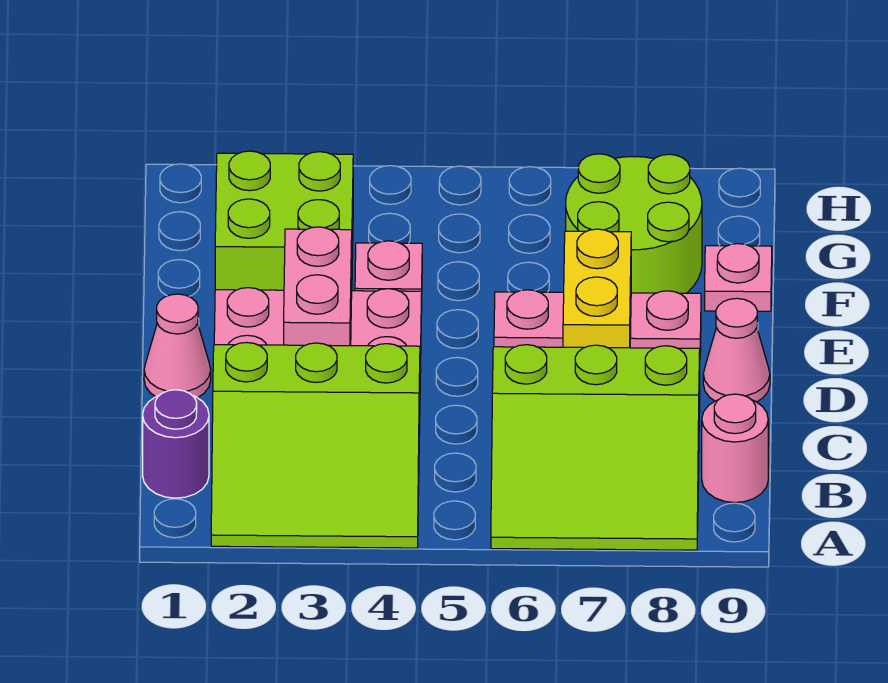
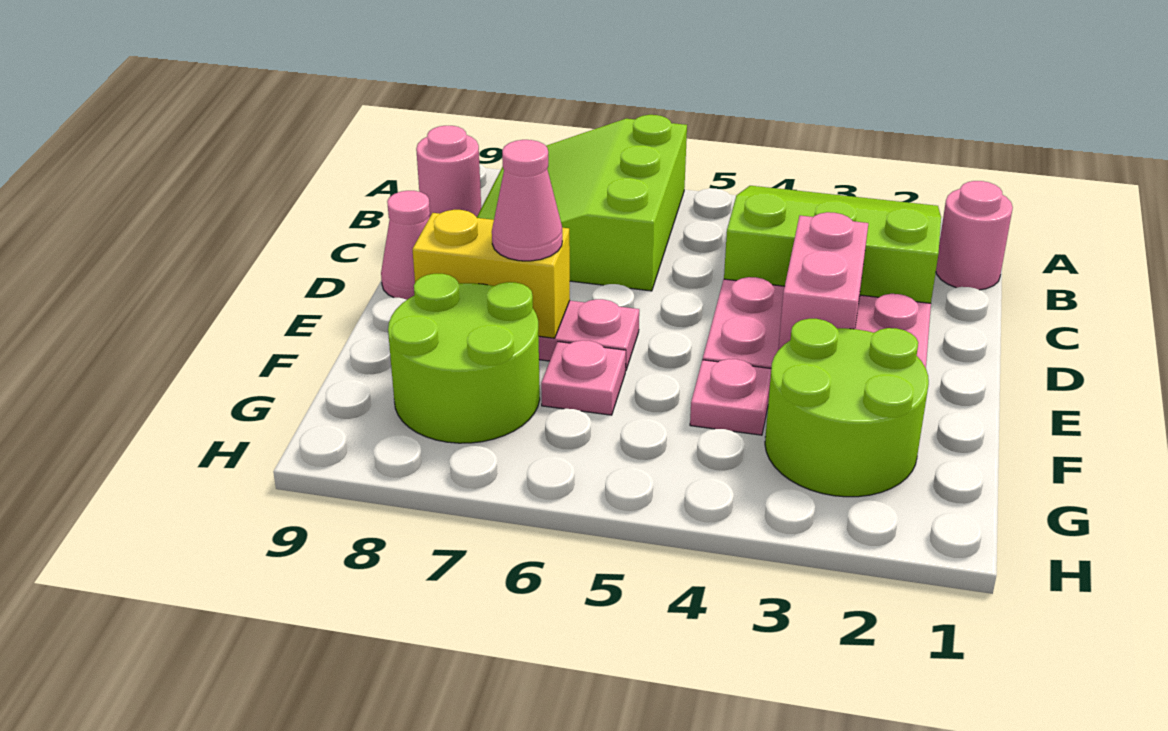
lime 3x3 slope [491,345,700,550] -> lime 3x3 slope turned to [477,115,687,291]
purple 1x1 round brick [143,390,209,498] -> pink 1x1 round brick [936,181,1013,290]
pink 1x1 cone [144,294,211,398] -> pink 1x1 cone moved to [492,140,562,261]
yellow 1x2 brick [563,229,631,348] -> yellow 1x2 brick turned to [412,210,570,338]
lime 2x2 brick [215,151,353,290] -> lime 2x2 round brick [765,319,929,497]
pink 1x1 plate [705,244,772,311] -> pink 1x1 plate moved to [541,340,626,415]

